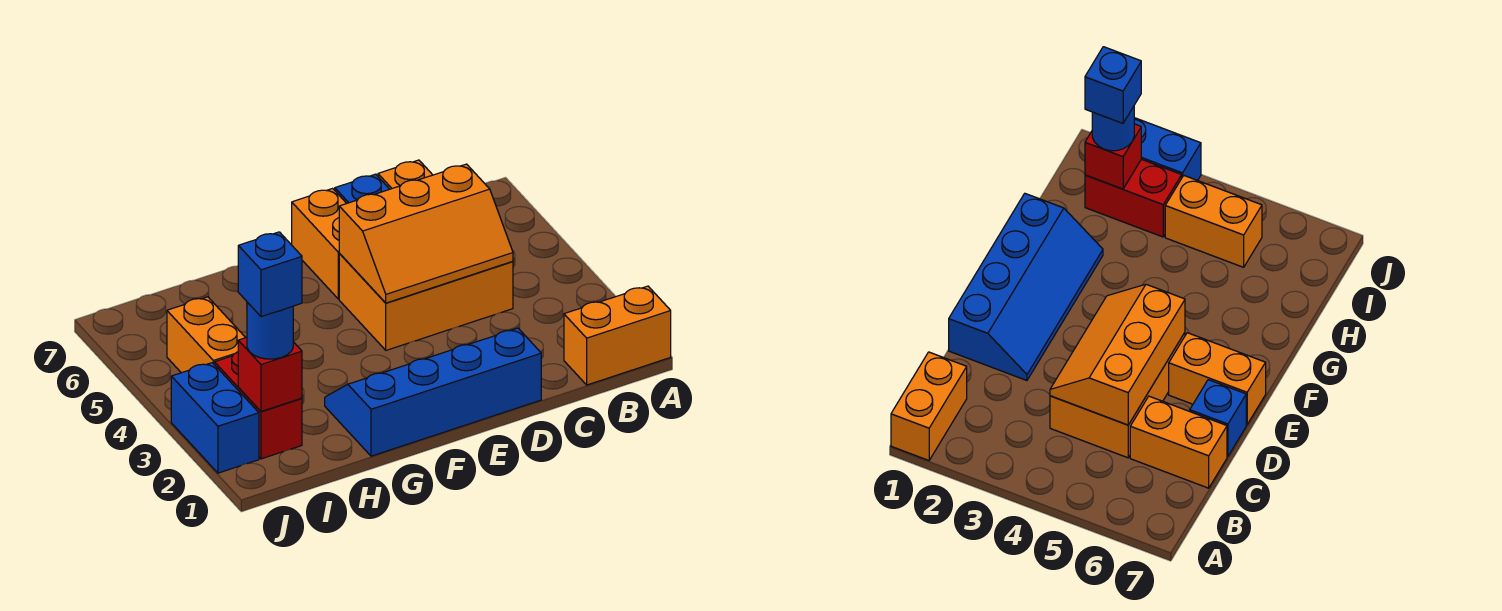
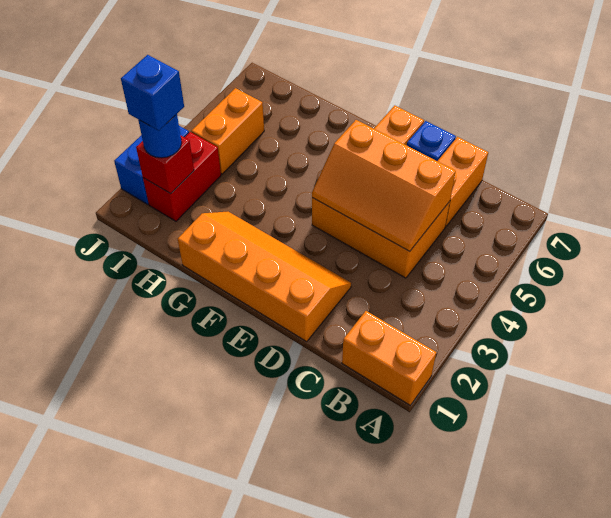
blue 2x4 slope [325,328,541,456] -> orange 2x4 slope [178,212,351,342]

